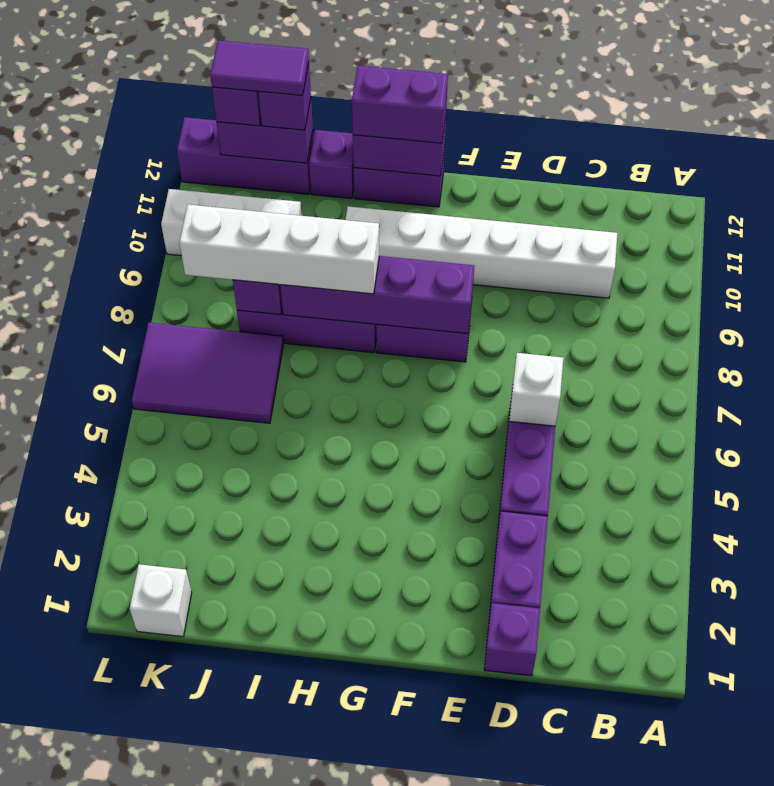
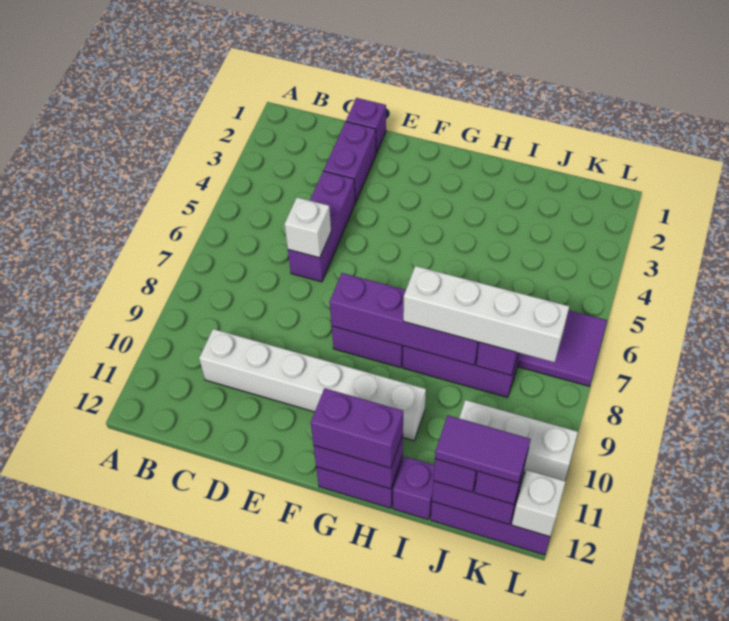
white 1x1 brick [130,564,192,637] -> white 1x1 brick moved to [512,470,566,537]

